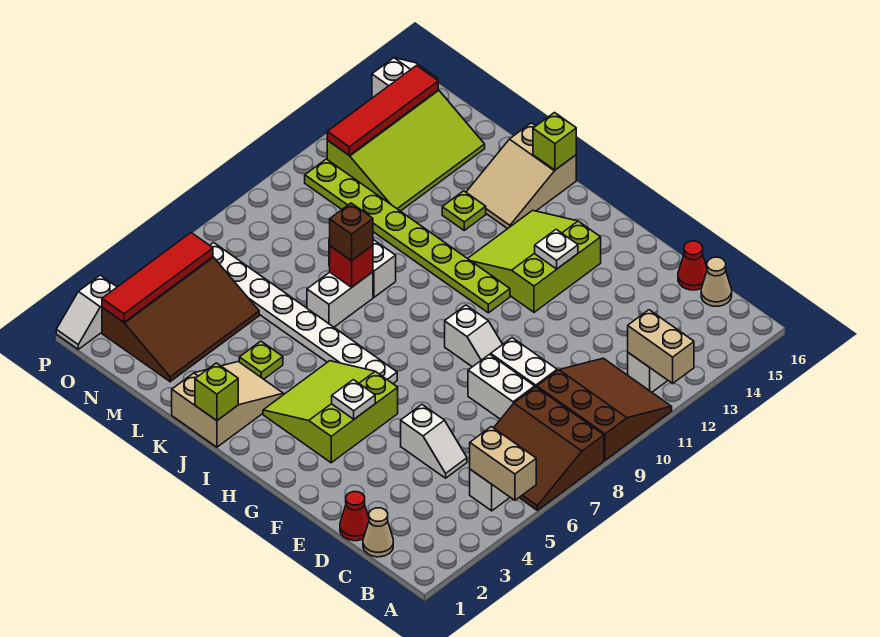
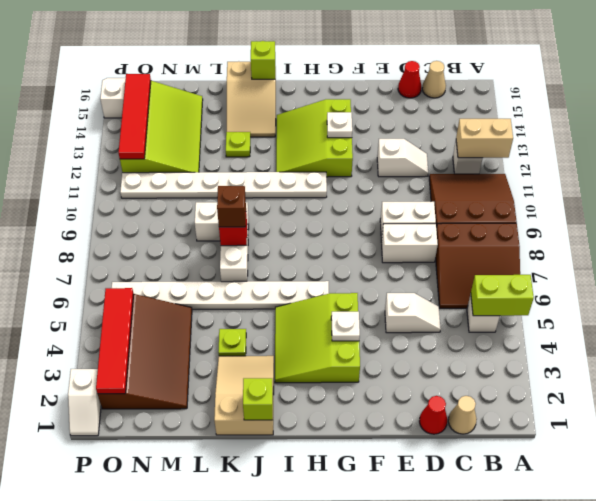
tan 1x2 brick [470,427,536,500] -> lime 1x2 brick [471,275,534,316]
white 1x2 slope [445,305,503,367] -> white 1x2 slope moved to [377,139,428,177]
lime 1x8 plate [305,159,510,313] -> white 1x8 plate [120,172,327,198]

